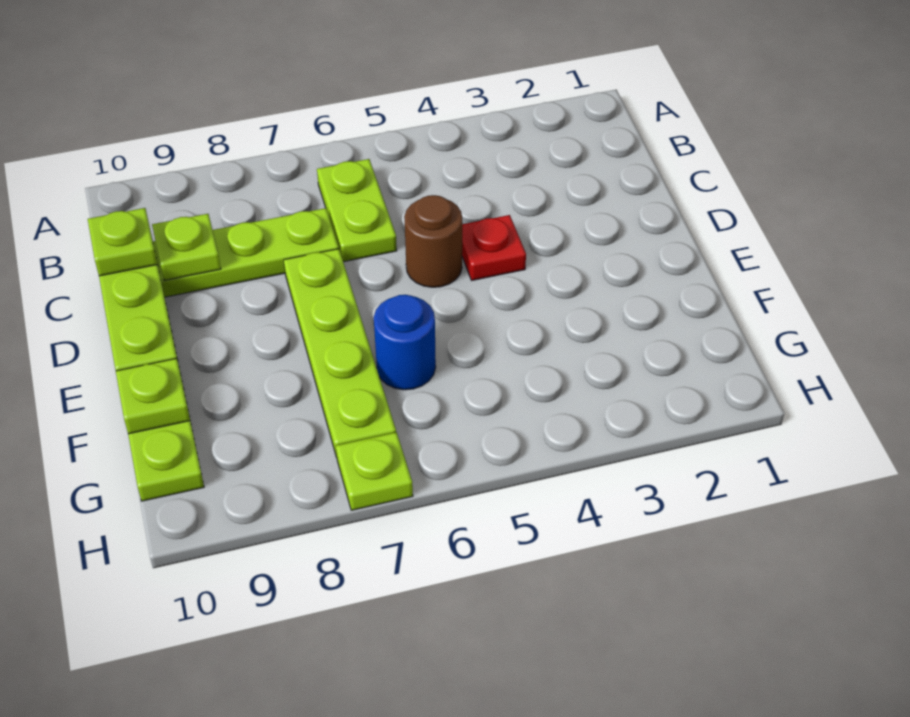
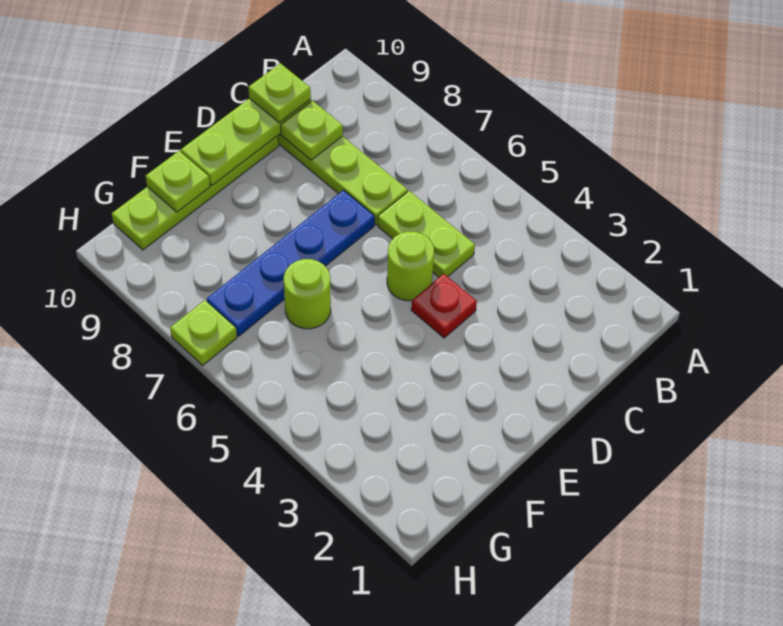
lime 1x2 plate [317,159,397,262] -> lime 1x2 plate turned to [378,191,475,277]
brown 1x1 round brick [404,195,462,287] -> lime 1x1 round brick [387,232,434,301]
lime 1x4 plate [284,249,396,458] -> blue 1x4 plate [207,190,375,336]
blue 1x1 round brick [374,295,436,390] -> lime 1x1 round brick [284,259,331,329]

